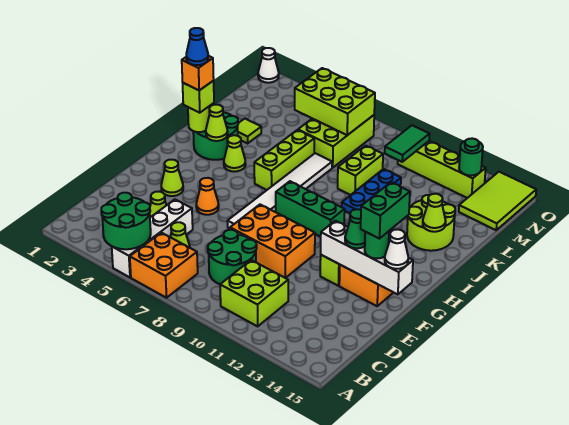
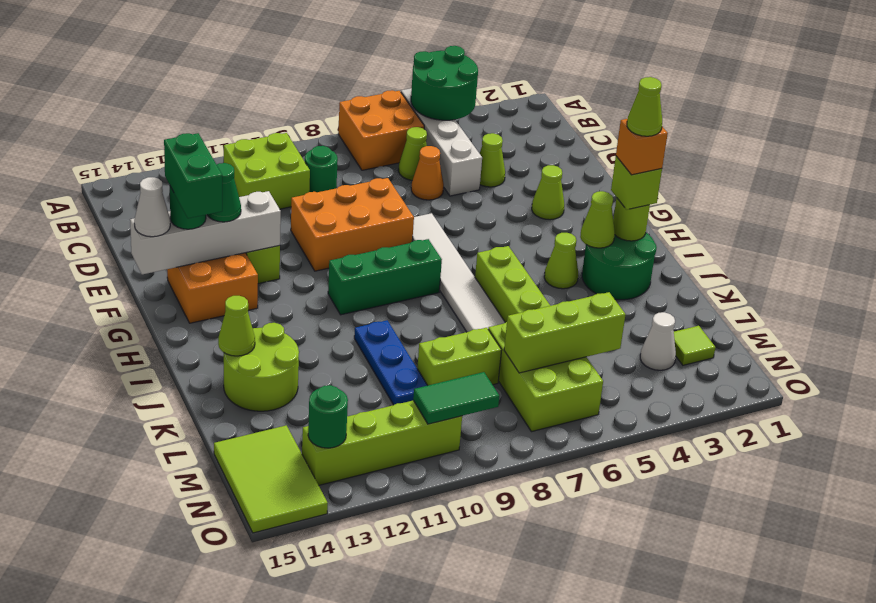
green 2x2 round brick [208,230,257,284] -> green 1x1 round brick [305,146,338,192]
orange 1x1 cone [196,178,219,215] -> orange 1x1 cone moved to [411,146,444,200]
blue 1x1 cone [186,28,208,65] -> lime 1x1 cone [627,77,662,136]
lime 1x1 tile [238,119,261,143] -> lime 1x1 tile moved to [674,326,716,365]
lime 1x2 brick [338,146,383,195] -> lime 1x2 brick turned to [417,328,502,385]
lime 2x3 brick [295,68,375,135] -> lime 1x3 brick [504,292,625,373]
green 1x2 tile [385,125,430,162] -> green 1x2 tile turned to [413,372,499,424]
white 1x1 cone [258,48,279,83] -> white 1x1 cone moved to [640,312,676,370]

